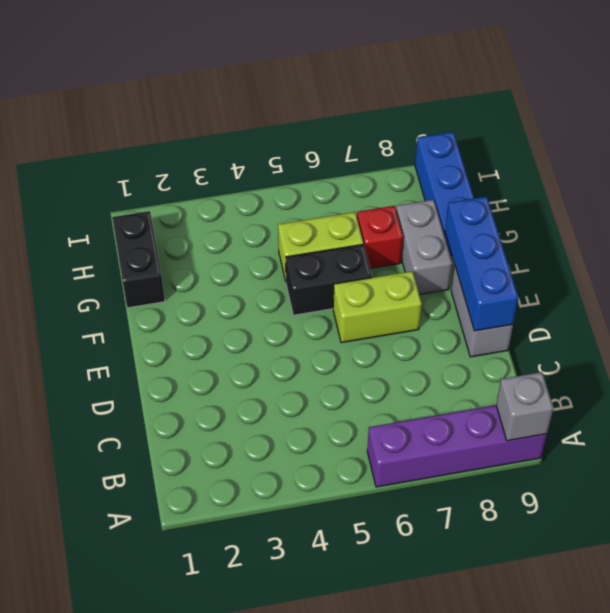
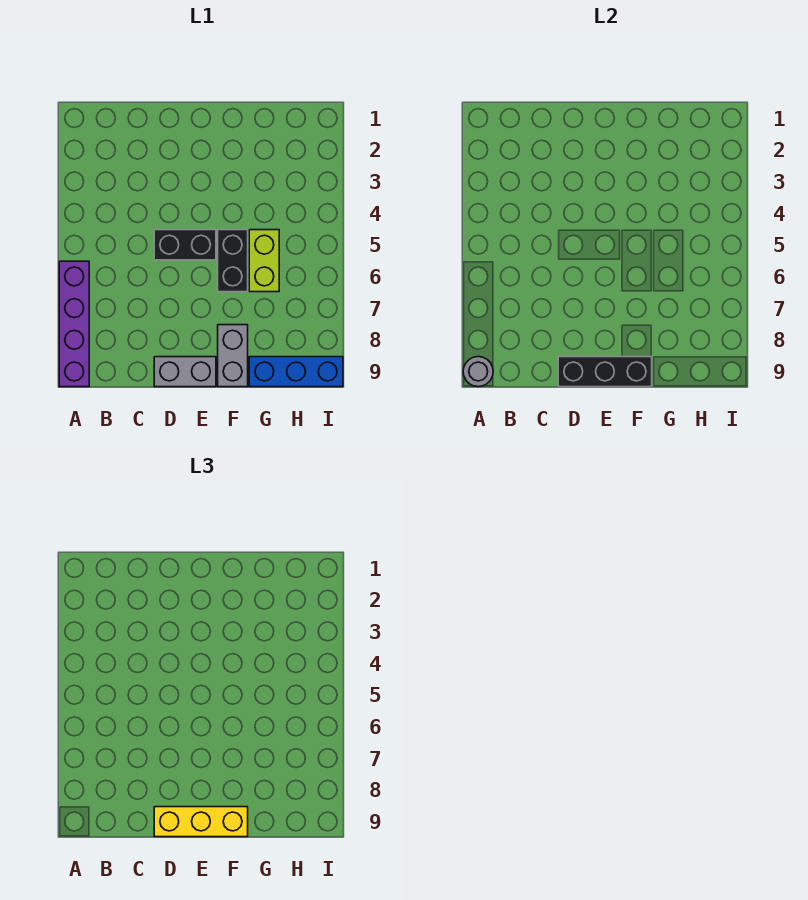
grey 1x1 brick [496,372,553,441] -> grey 1x1 round brick [463,357,493,387]
blue 1x3 brick [445,196,519,331] -> black 1x3 brick [558,357,652,387]
none -> yellow 1x3 brick [154,807,248,837]
lime 1x2 brick [333,271,422,343] -> none
grey 1x2 brick [396,200,452,295] -> grey 1x2 brick turned to [218,325,248,387]
black 1x2 brick [112,211,165,308] -> black 1x2 brick moved to [154,230,216,260]
red 1x1 brick [357,206,403,268] -> none

